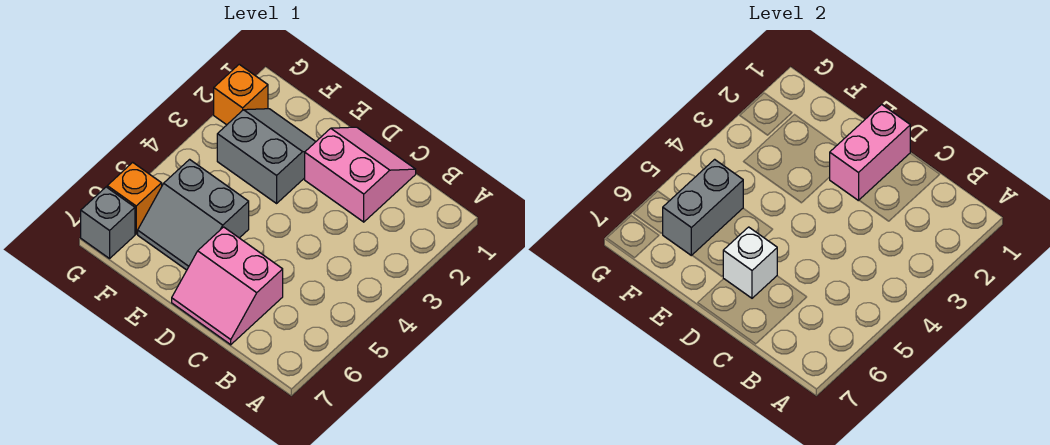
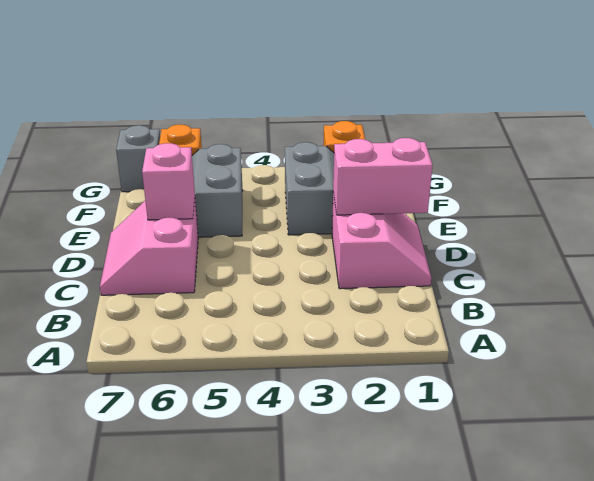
white 1x1 brick [723,227,777,298] -> pink 1x1 brick [142,143,195,220]
grey 1x2 brick [663,159,743,255] -> none

